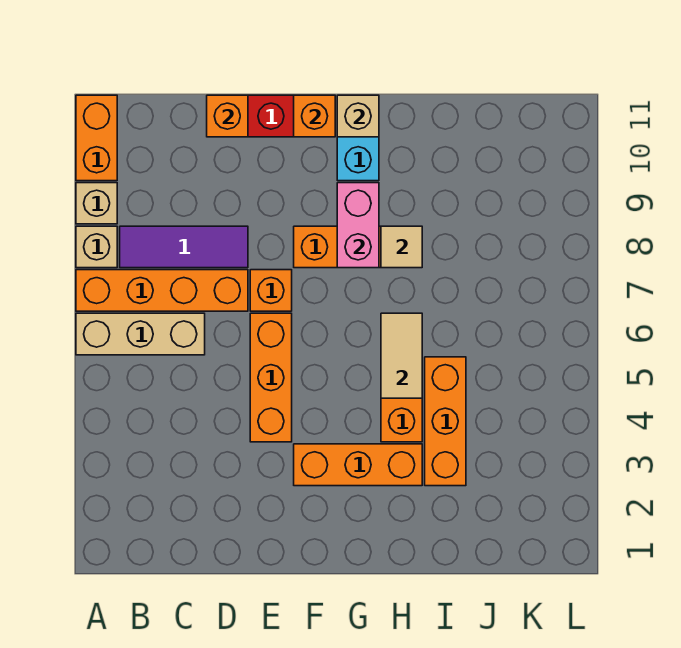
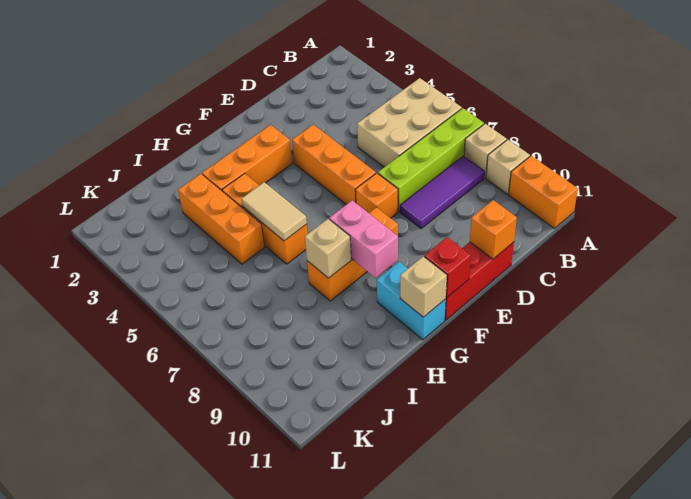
tan 1x3 brick [76,313,205,355] -> tan 2x3 brick [357,78,462,167]
orange 1x4 brick [76,270,248,311] -> lime 1x4 brick [378,108,484,211]
orange 1x1 brick [294,95,335,137] -> red 1x1 brick [424,237,471,297]
tan 1x1 tile [381,226,422,268] -> tan 1x1 brick [305,219,351,278]

